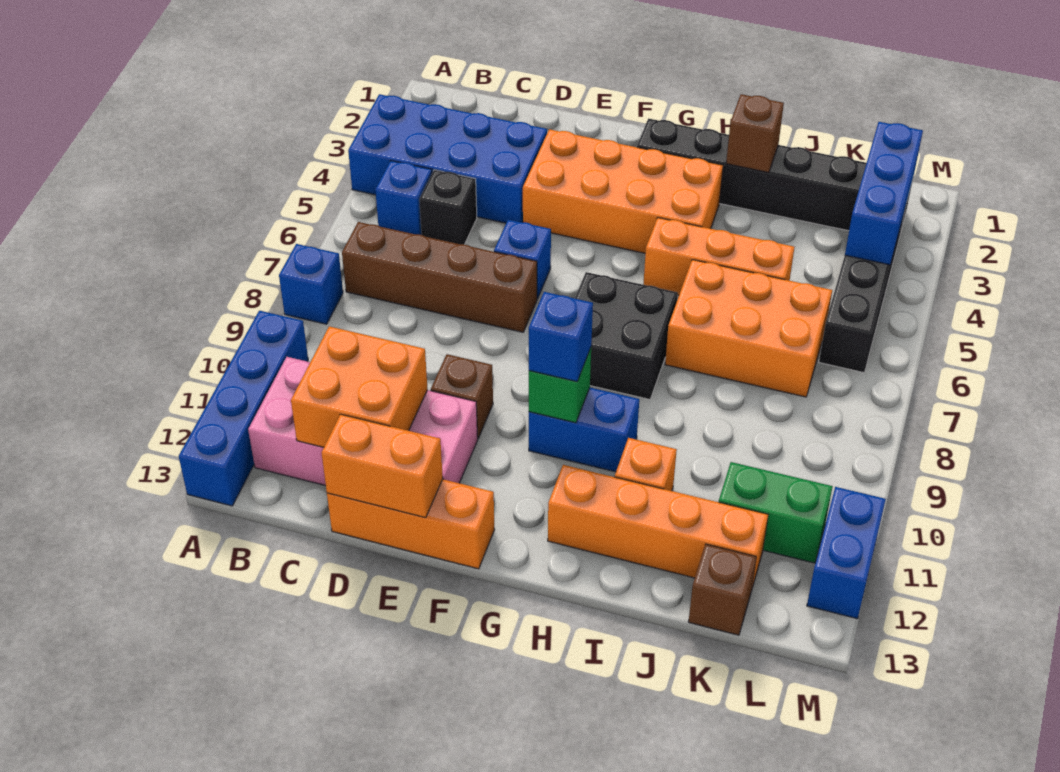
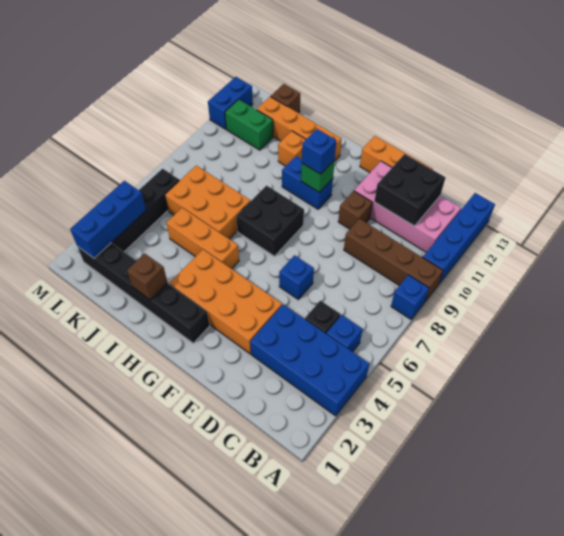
brown 1x4 brick [342,222,537,332] -> brown 1x4 brick moved to [344,219,443,301]
orange 2x2 brick [291,326,428,447] -> black 2x2 brick [374,154,446,226]
orange 1x2 brick [322,414,443,518] -> none

